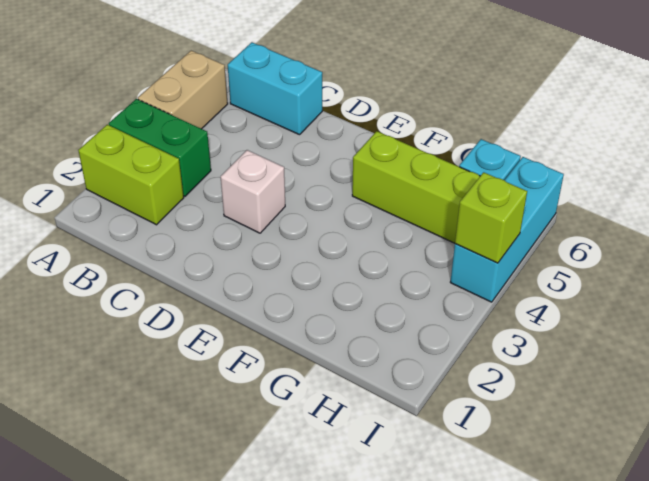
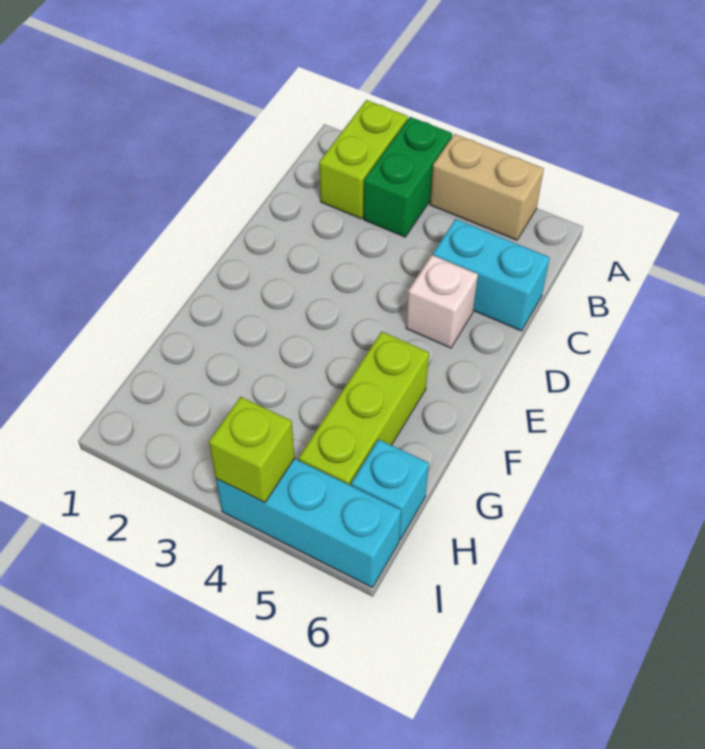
cyan 1x2 brick [228,42,322,135] -> cyan 1x2 brick turned to [433,219,550,331]
white 1x1 brick [221,150,285,233] -> white 1x1 brick moved to [406,255,478,348]

